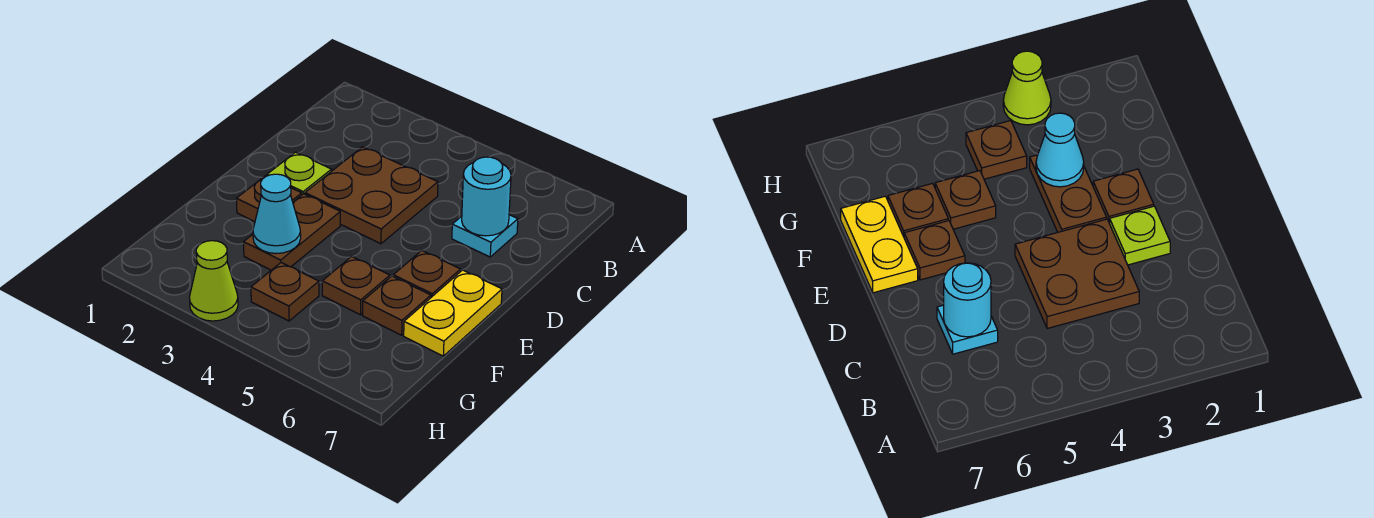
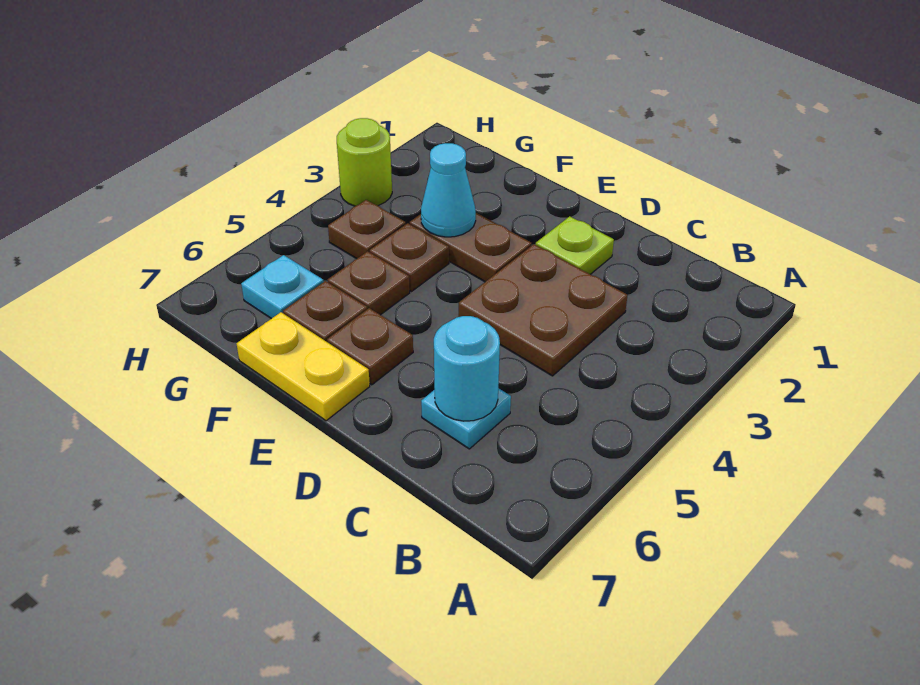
brown 1x1 plate [236,176,302,222] -> brown 1x1 plate moved to [370,223,449,291]
none -> cyan 1x1 plate [241,255,324,319]
lime 1x1 cone [189,241,238,321] -> lime 1x1 round brick [337,118,392,206]

